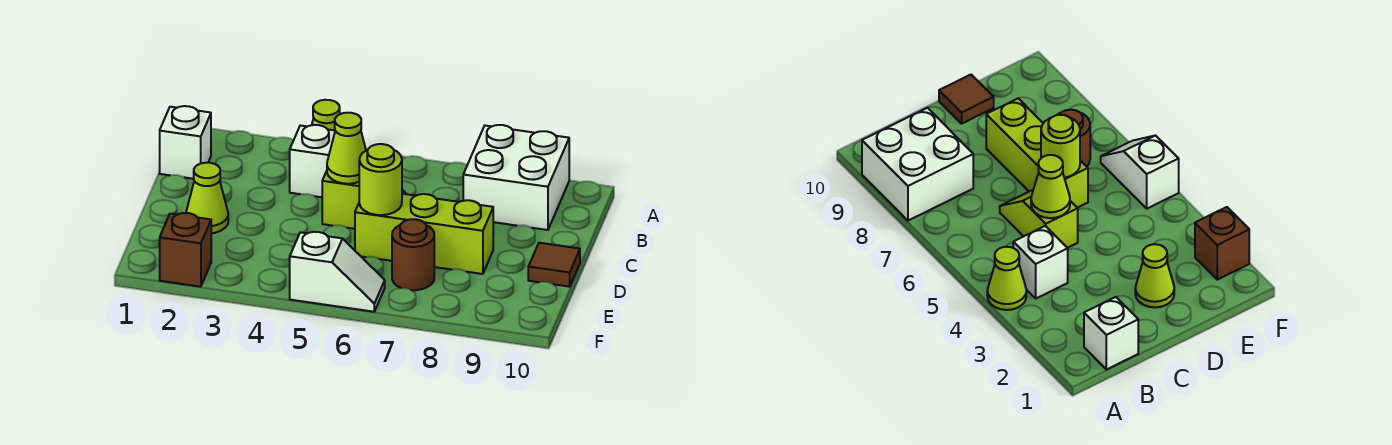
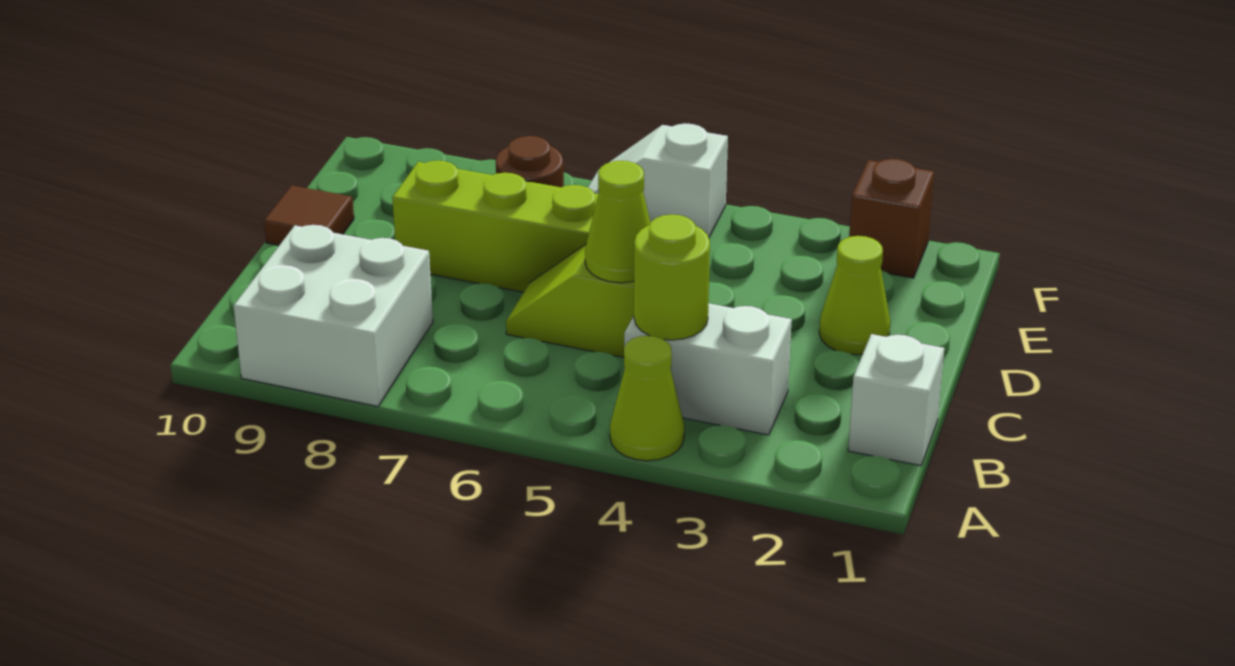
white 1x1 brick [290,125,335,197] -> white 1x2 brick [624,303,792,435]
lime 1x1 round brick [359,144,402,215] -> lime 1x1 round brick moved to [634,215,710,340]

